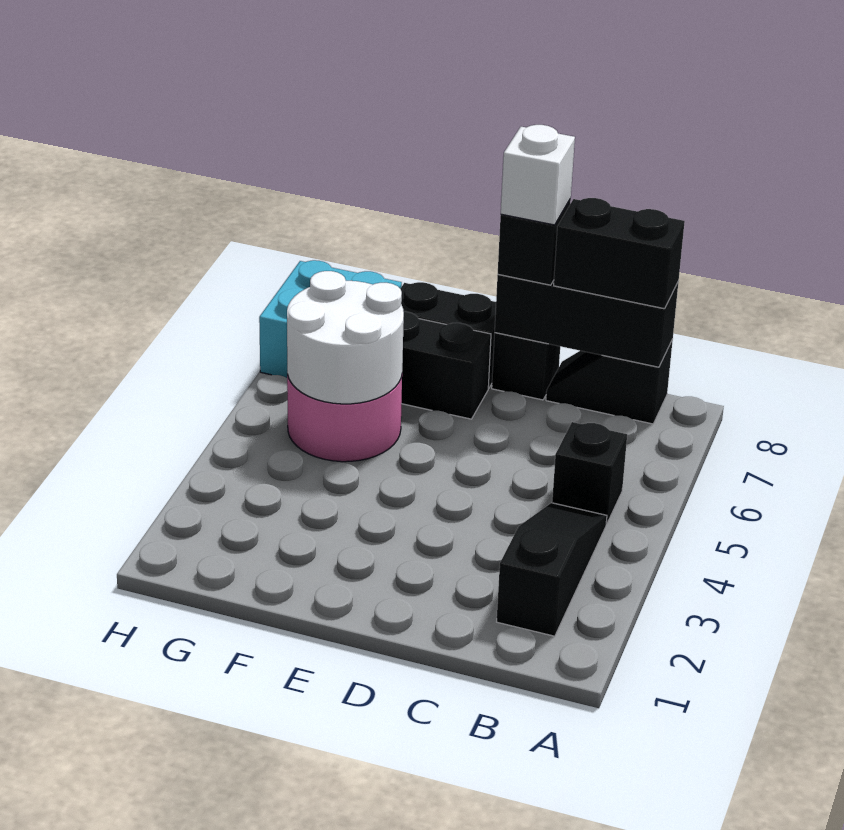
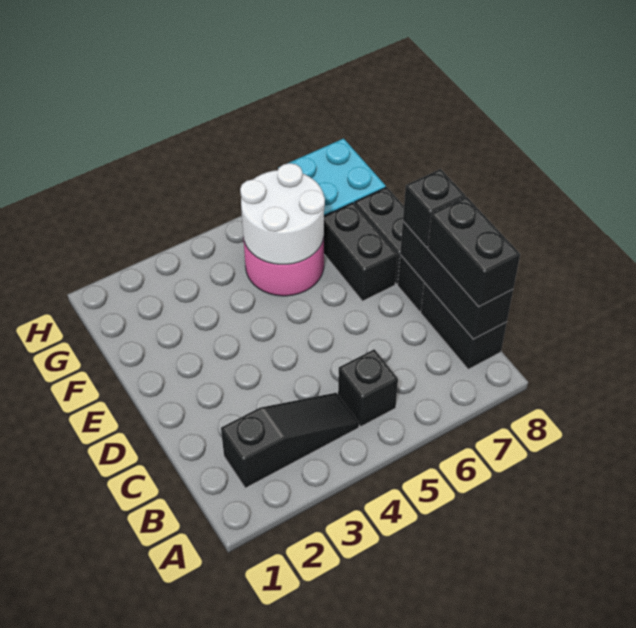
black 1x2 slope [546,340,673,424] -> black 1x2 brick [421,283,507,369]
white 1x1 brick [501,125,575,225] -> none

